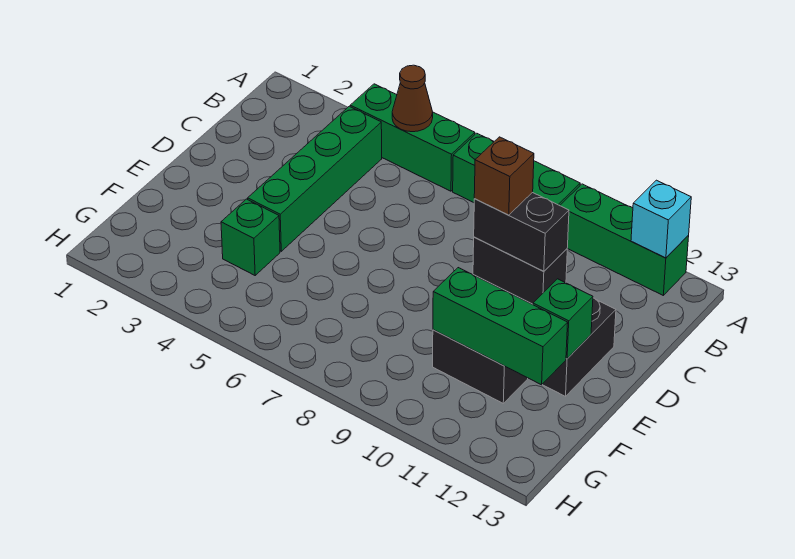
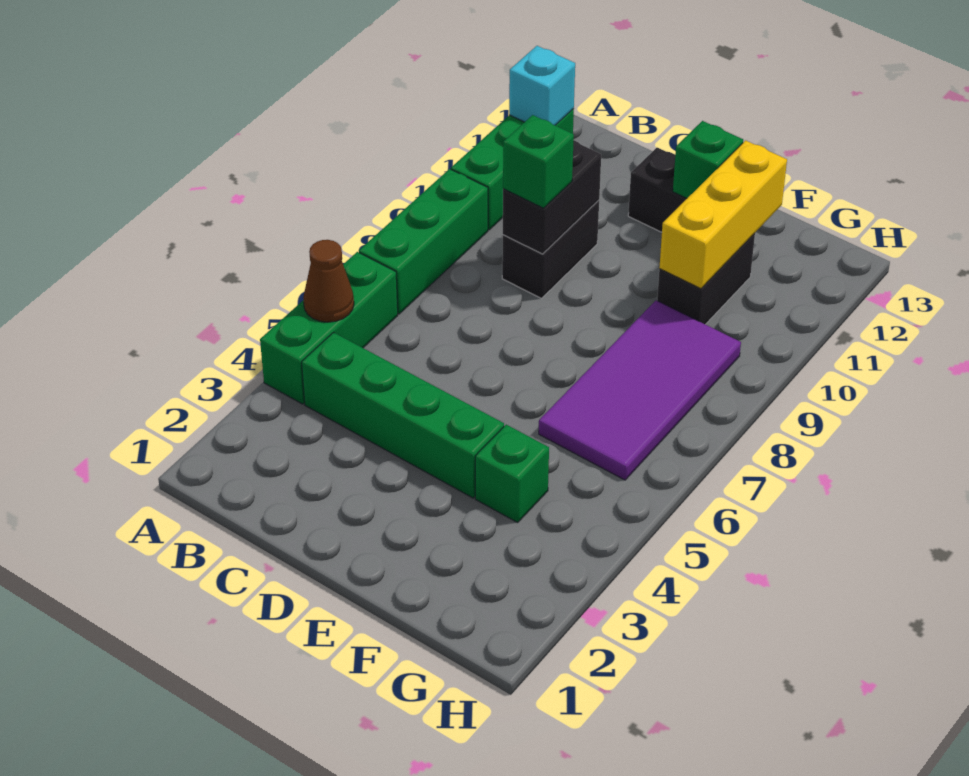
brown 1x1 brick [474,137,534,215] -> green 1x1 brick [503,115,574,208]
none -> purple 2x4 tile [539,300,741,480]
green 1x3 brick [433,268,568,385] -> yellow 1x3 brick [659,140,787,289]

